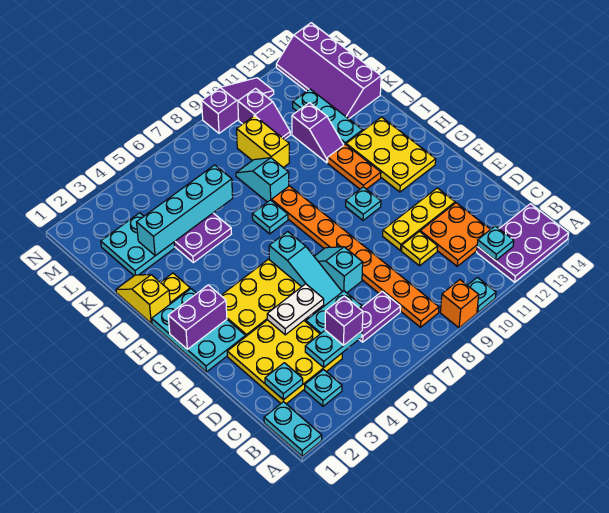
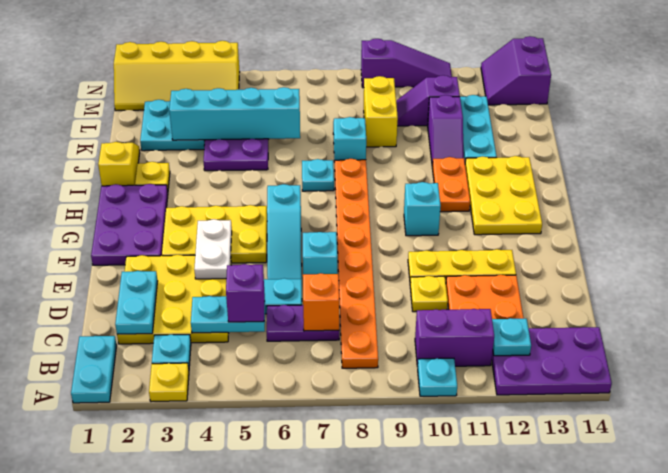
none -> yellow 1x1 plate [149,363,189,402]
orange 1x1 brick [440,280,479,328] -> orange 1x1 brick moved to [303,273,339,331]
cyan 1x1 plate [265,363,303,400] -> cyan 1x2 plate [115,271,158,334]
white 1x2 plate [267,284,324,335] -> white 1x2 plate turned to [194,219,232,279]
cyan 2x3 plate [152,289,246,372] -> purple 2x3 plate [91,184,168,265]
purple 1x2 brick [168,285,227,350] -> purple 1x2 brick moved to [415,309,494,367]
cyan 1x1 plate [346,187,381,220] -> cyan 1x1 brick [404,182,441,236]
purple 2x4 slope [276,23,381,119] -> purple 2x2 slope [481,36,551,105]
purple 1x2 slope [238,88,290,139] -> purple 1x2 slope turned to [396,75,460,126]
none -> yellow 2x4 slope [114,41,240,111]

